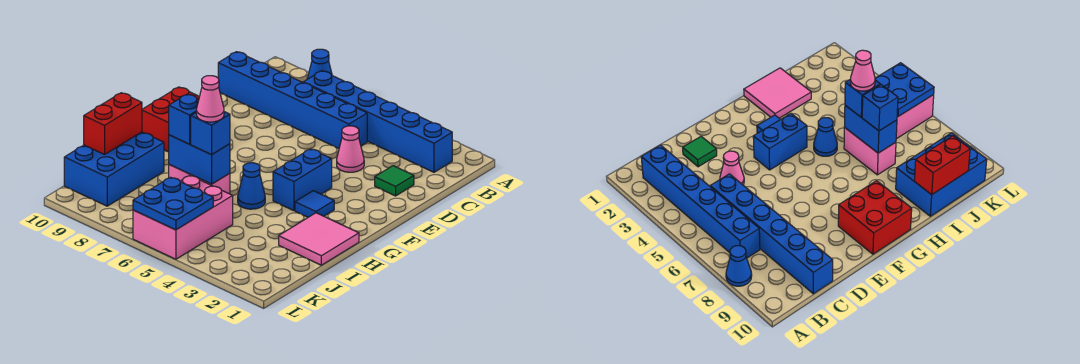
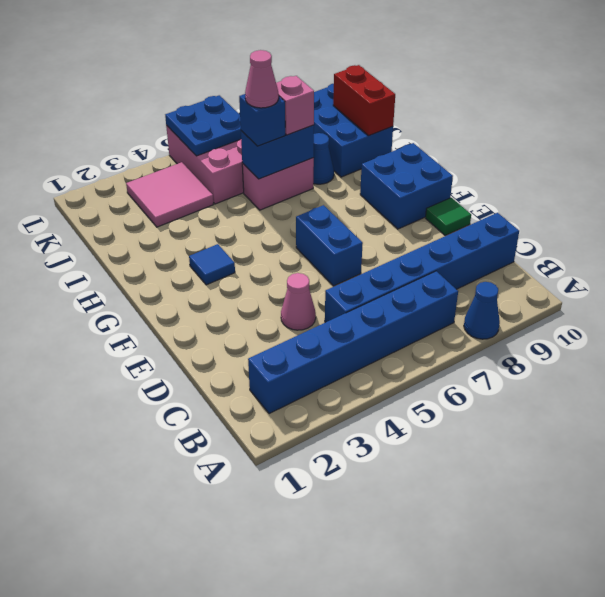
green 1x1 tile [375,166,414,196] -> green 1x1 tile moved to [426,198,471,235]
blue 1x2 brick [273,149,332,211] -> blue 1x2 brick moved to [296,205,363,286]
red 2x2 brick [142,87,199,152] -> blue 2x2 brick [360,143,453,229]
pink 2x2 tile [279,213,359,265] -> pink 2x2 tile moved to [126,162,213,227]
blue 1x1 cone [238,163,265,209] -> blue 1x1 cone moved to [313,133,334,184]
blue 1x1 brick [169,94,199,144] -> pink 1x1 brick [276,76,314,135]

